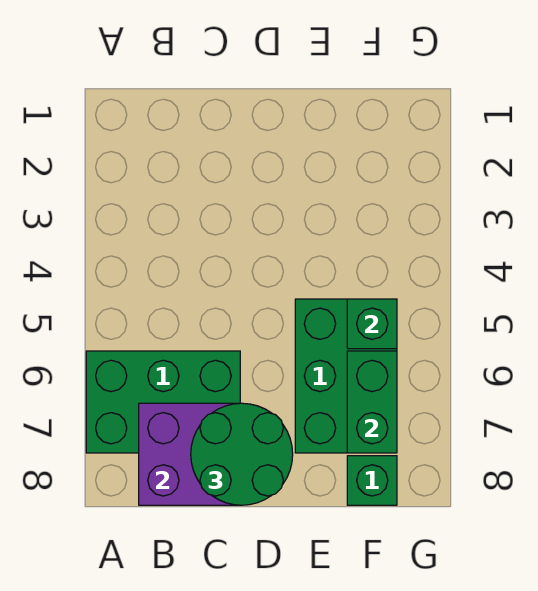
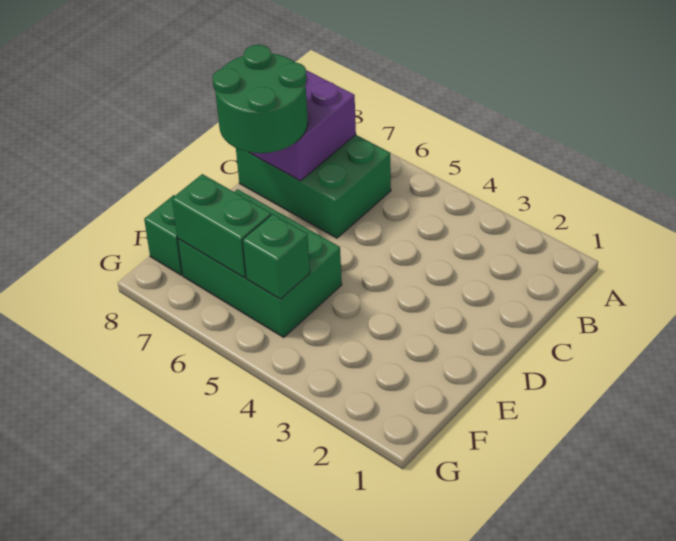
green 2x3 brick [86,351,240,453] -> green 2x3 brick turned to [236,135,391,238]

